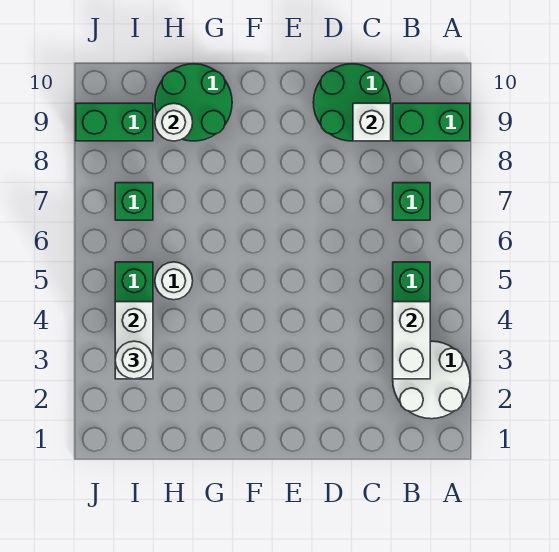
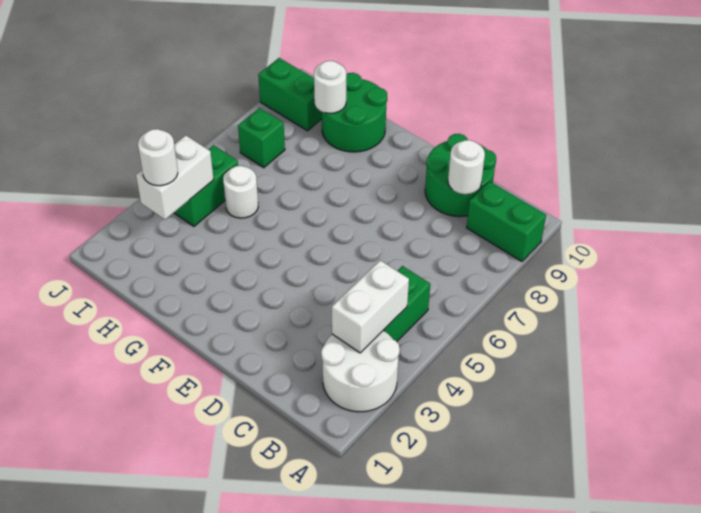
green 1x1 brick [393,183,430,220] -> none
white 1x1 brick [353,103,391,141] -> white 1x1 round brick [448,140,485,194]

